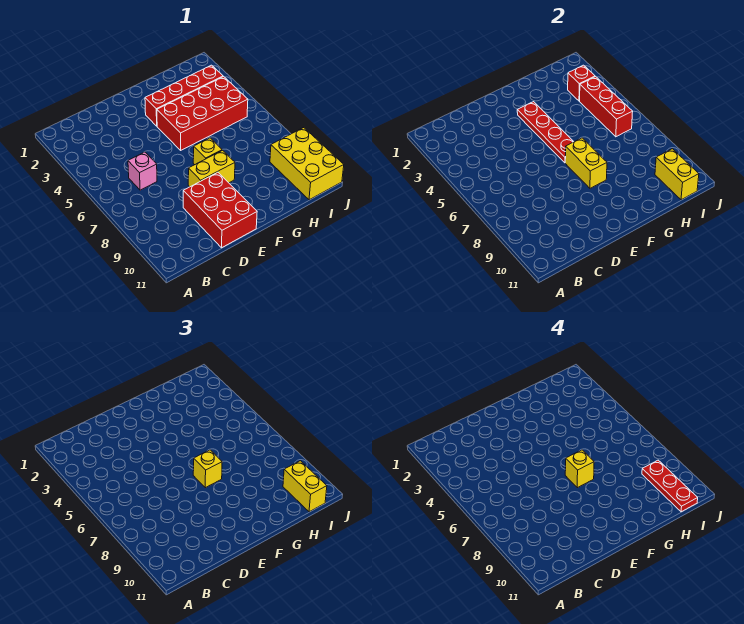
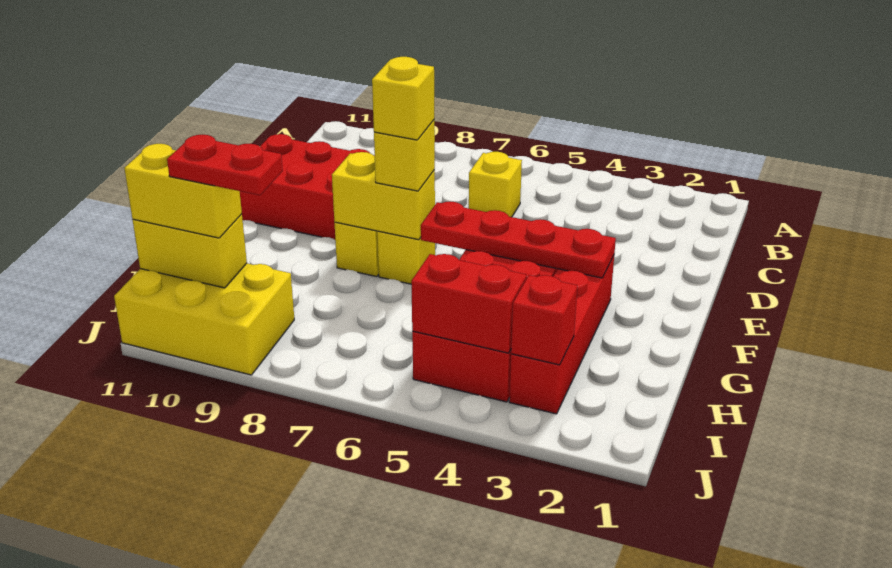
pink 1x1 brick [128,152,157,190] -> yellow 1x1 brick [469,152,522,217]
red 1x3 brick [580,77,633,137] -> red 1x2 brick [411,254,526,353]
red 1x3 plate [642,460,698,512] -> red 1x2 plate [167,135,283,195]

